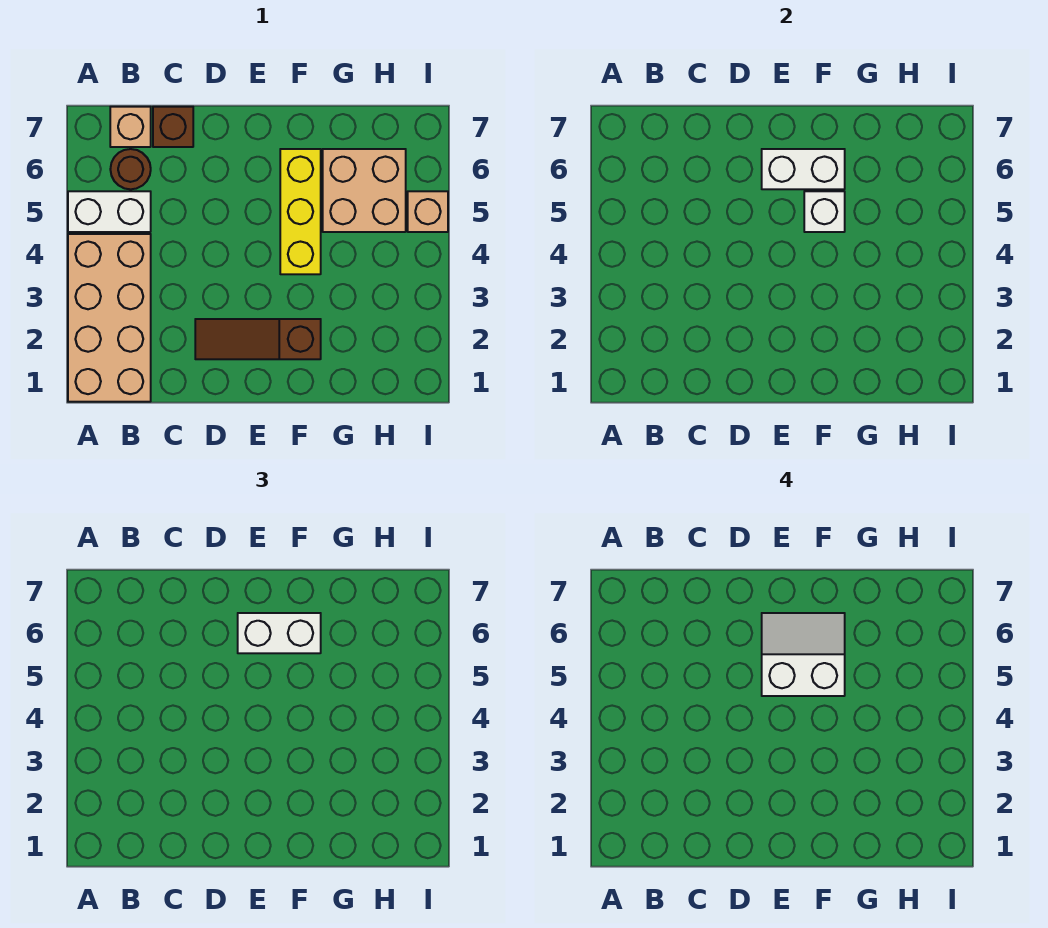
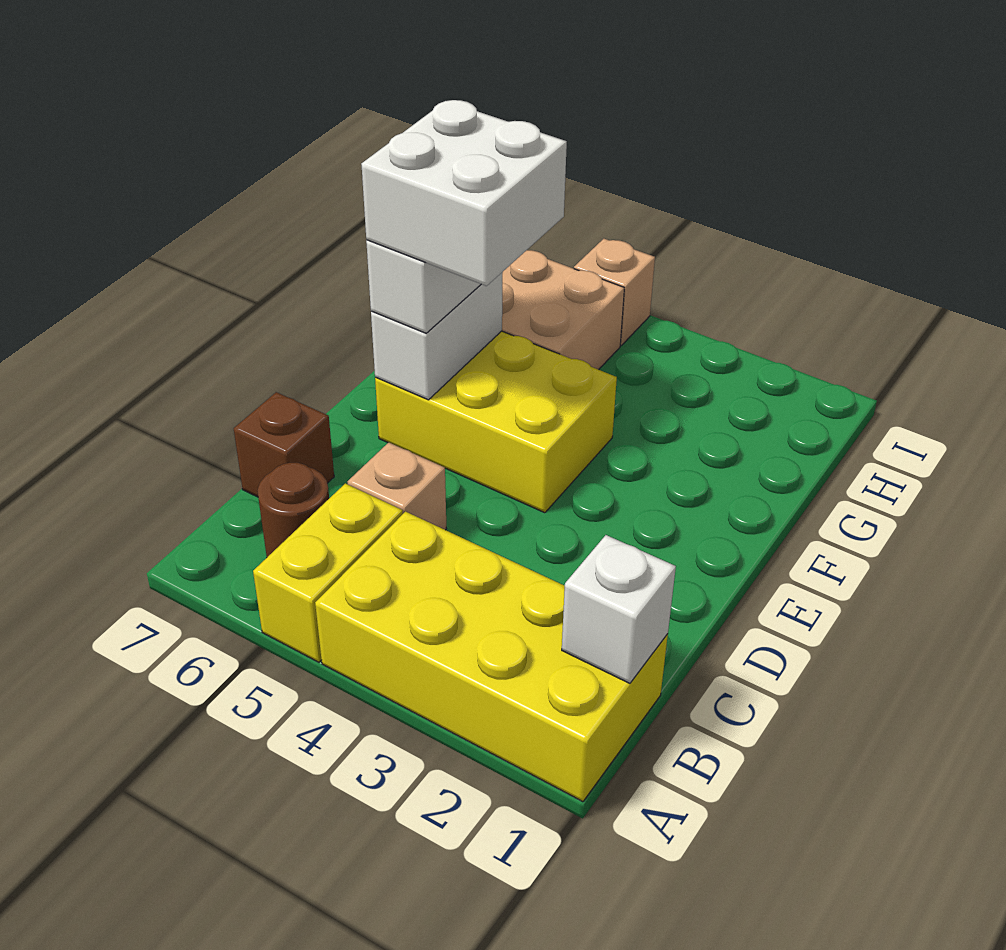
tan 2x4 brick [68,234,151,402] -> yellow 2x4 brick [315,512,668,802]
white 1x2 brick [68,191,151,232] -> yellow 1x2 brick [253,483,403,662]
tan 1x1 brick [110,107,151,147] -> tan 1x1 brick moved to [348,442,447,530]
brown 1x3 slope [195,319,321,359] -> none
white 2x2 slope [762,613,845,696] -> white 2x2 brick [361,100,567,286]
yellow 1x3 brick [280,149,321,274] -> yellow 2x3 brick [375,331,617,513]
white 1x1 brick [804,191,845,232] -> white 1x1 brick moved to [562,535,676,683]

